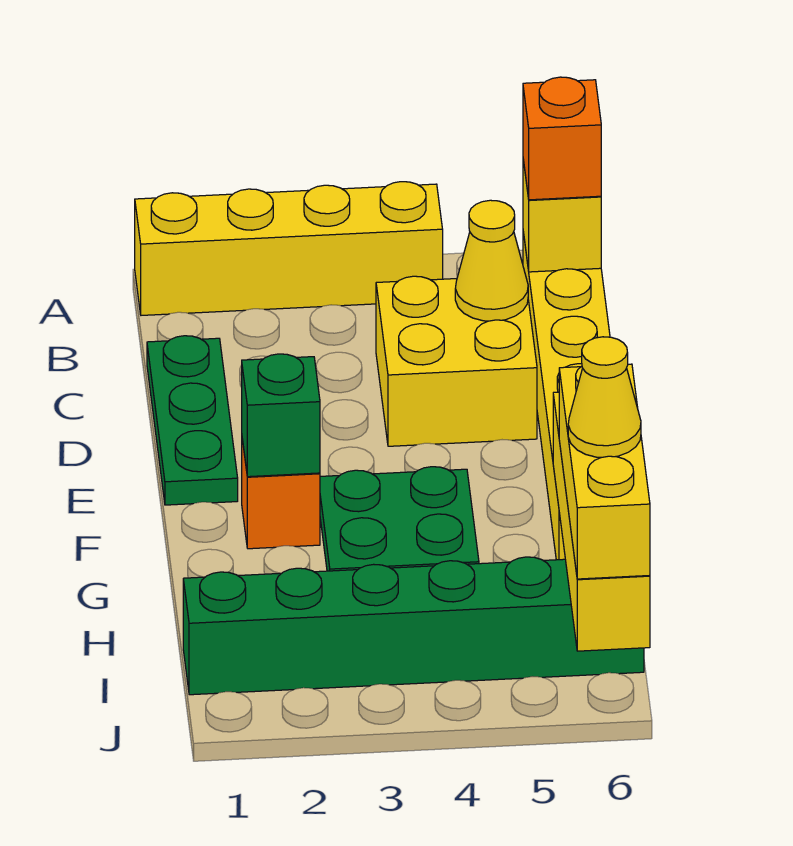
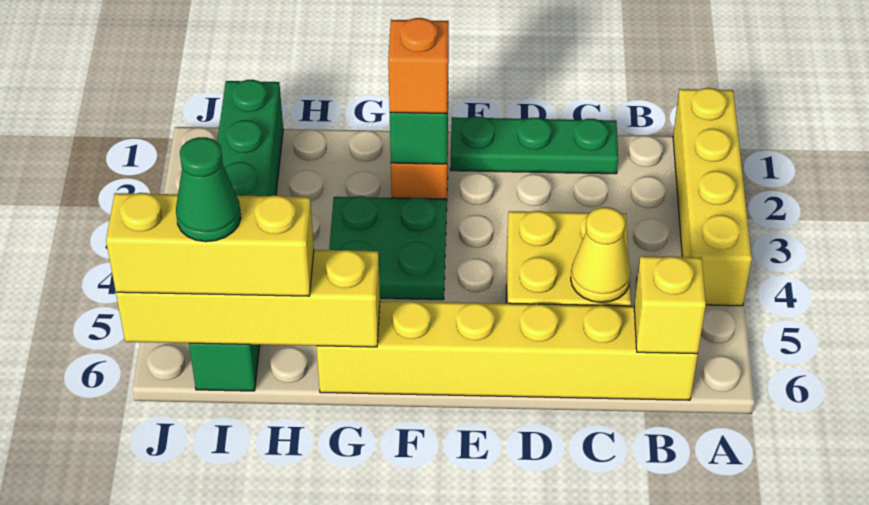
orange 1x1 brick [523,77,601,200] -> orange 1x1 brick moved to [388,18,449,114]
yellow 1x1 cone [568,337,641,457] -> green 1x1 cone [176,137,241,242]

